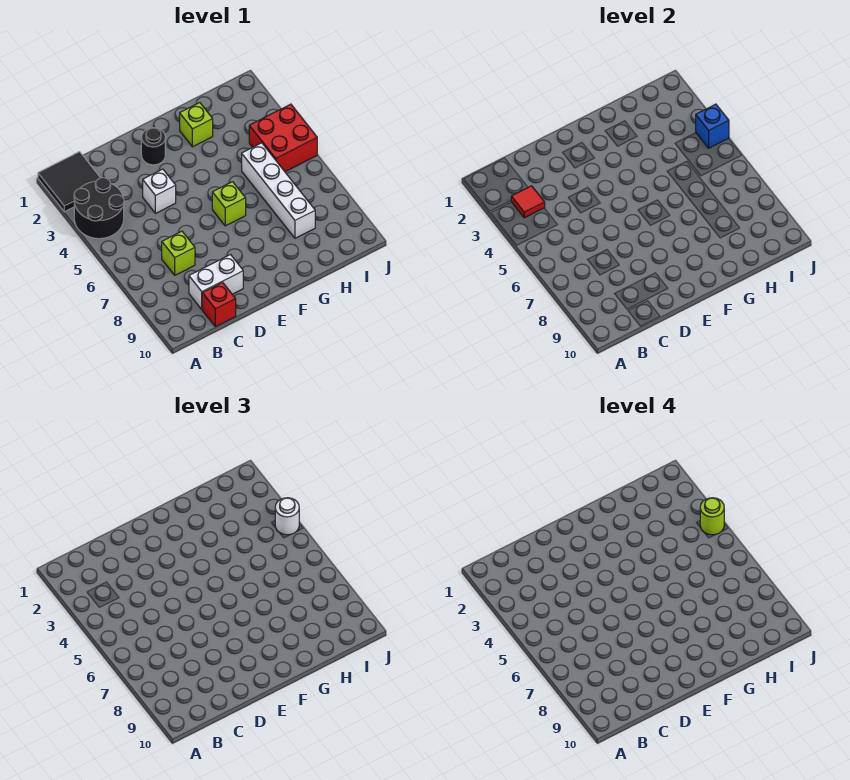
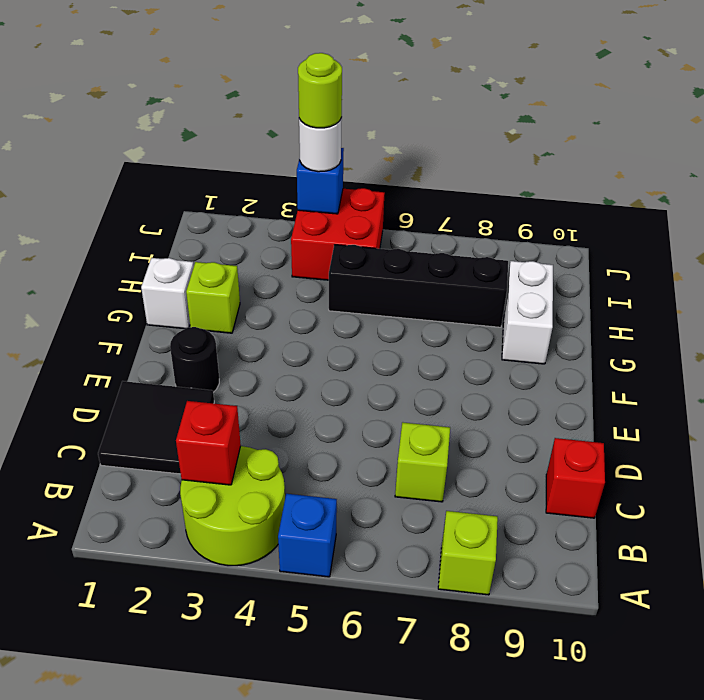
black 2x2 tile [38,152,100,212] -> black 2x2 tile moved to [98,381,214,474]
black 2x2 round brick [74,178,124,239] -> lime 2x2 round brick [180,446,285,566]
none -> blue 1x1 brick [278,494,337,577]
red 1x1 tile [511,186,545,218] -> red 1x1 brick [176,401,241,485]
white 1x2 brick [189,255,243,309] -> white 1x2 brick moved to [502,261,553,364]
white 1x1 brick [143,169,176,213] -> white 1x1 brick moved to [141,258,194,329]
lime 1x1 brick [212,182,246,226] -> lime 1x1 brick moved to [438,511,498,595]
white 1x4 brick [242,143,315,238] -> black 1x4 brick [329,245,508,327]

